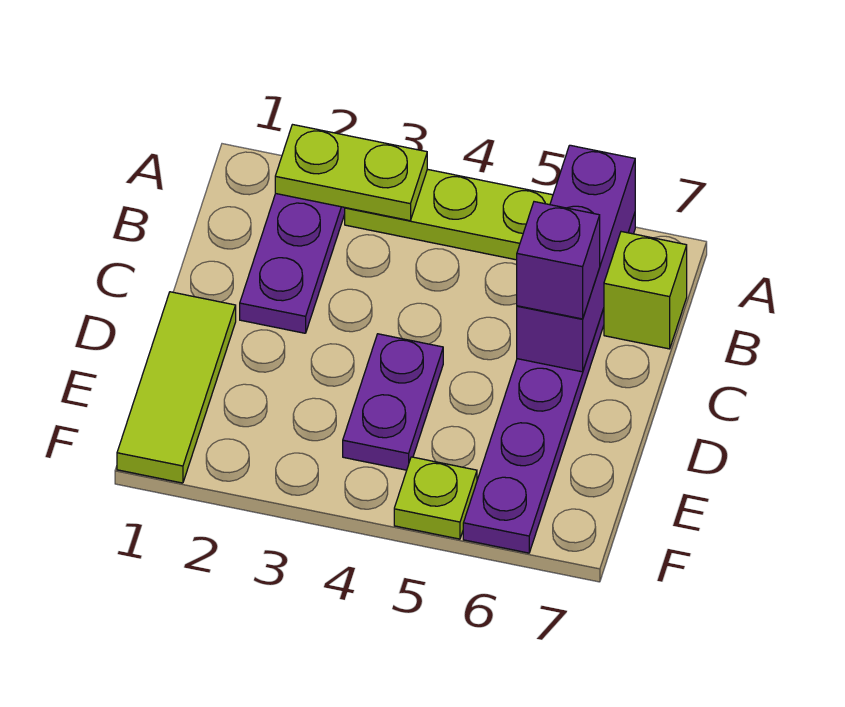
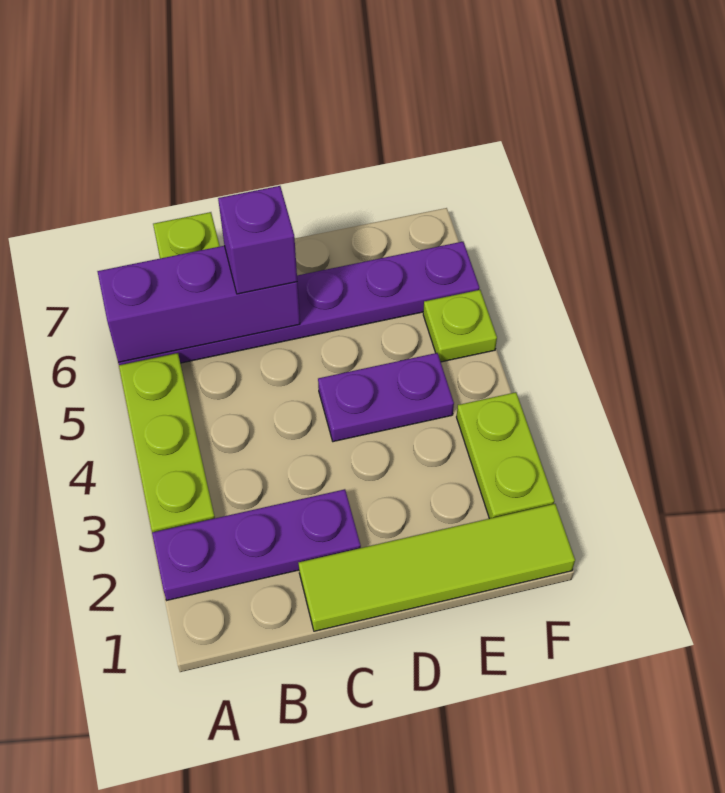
lime 1x2 plate [275,125,427,221] -> lime 1x2 plate moved to [457,392,554,519]
lime 1x3 tile [117,292,236,483] -> lime 1x4 tile [299,504,575,631]

